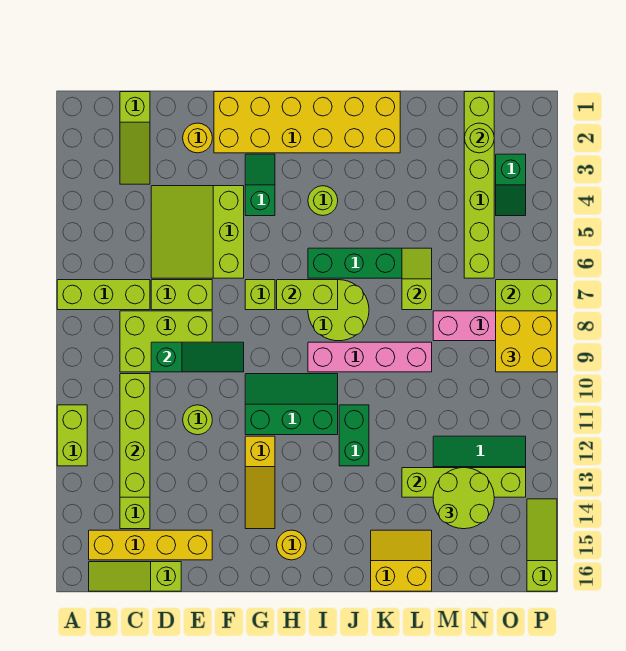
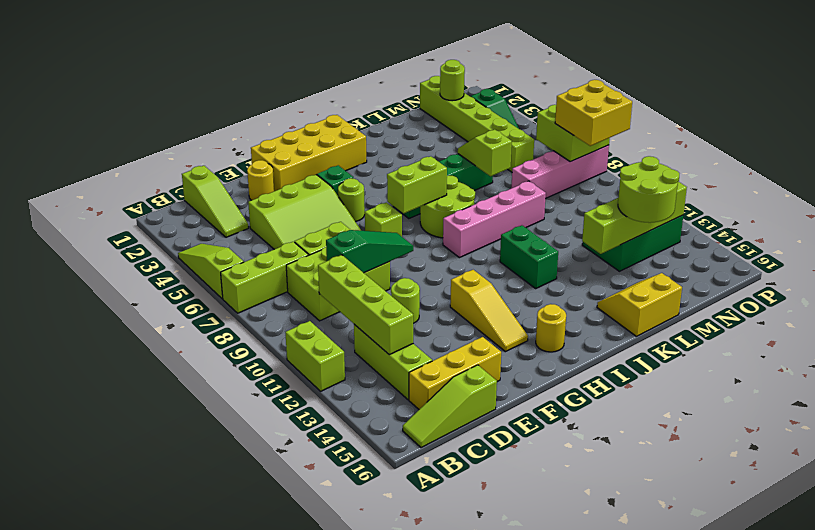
yellow 1x4 brick [89,530,212,560] -> yellow 1x3 brick [409,337,501,409]
lime 3x3 slope [151,186,244,278] -> lime 3x3 slope turned to [248,175,361,249]
yellow 2x6 brick [214,92,400,153] -> yellow 2x4 brick [251,115,367,191]
green 2x3 slope [245,374,338,435] -> none
lime 1x1 round brick [308,186,338,216] -> lime 1x1 round brick moved to [338,178,365,222]
lime 1x3 slope [527,499,557,591] -> lime 1x3 slope moved to [178,244,243,299]

